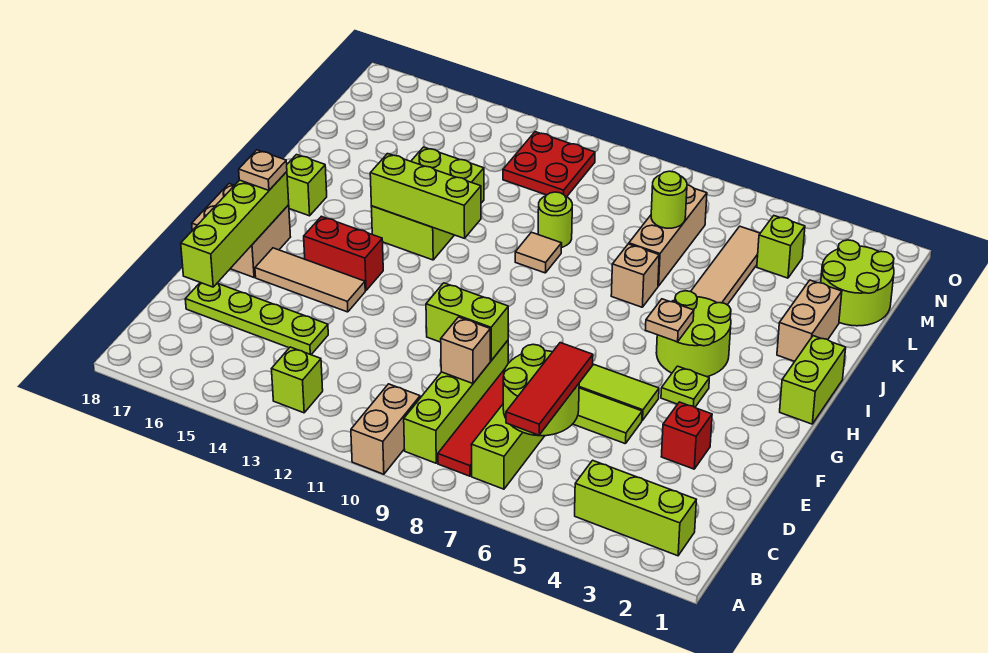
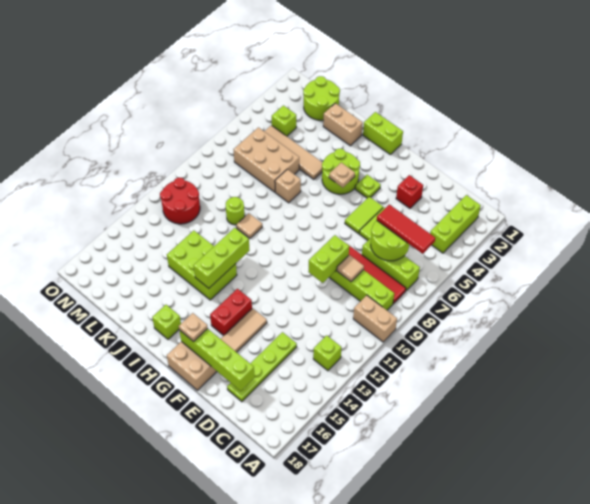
tan 1x1 brick [441,317,490,383] -> tan 1x1 tile [337,255,364,282]
tan 1x3 brick [629,185,707,286] -> tan 2x3 brick [233,127,299,192]
lime 1x1 round brick [651,171,687,228] -> none
red 2x2 plate [503,132,595,197] -> red 2x2 round brick [160,178,200,224]

